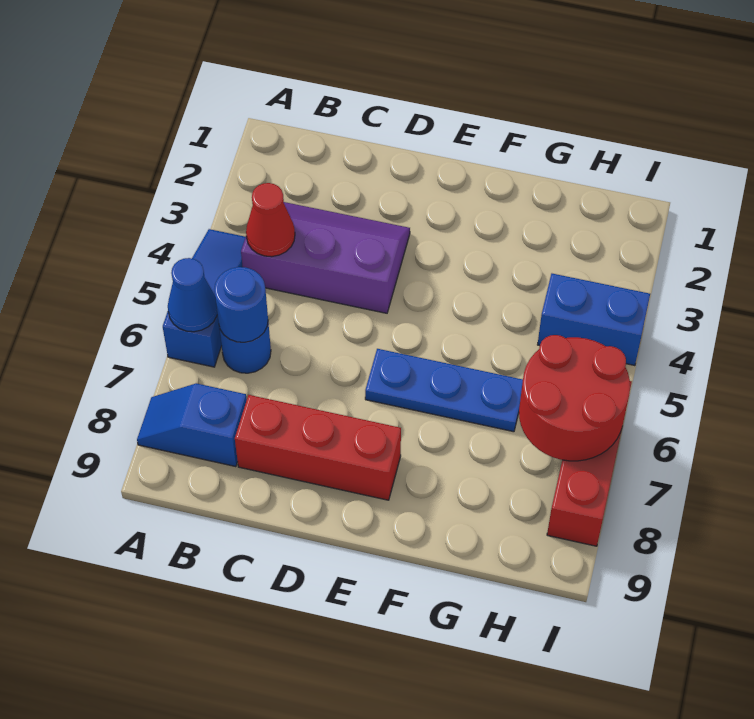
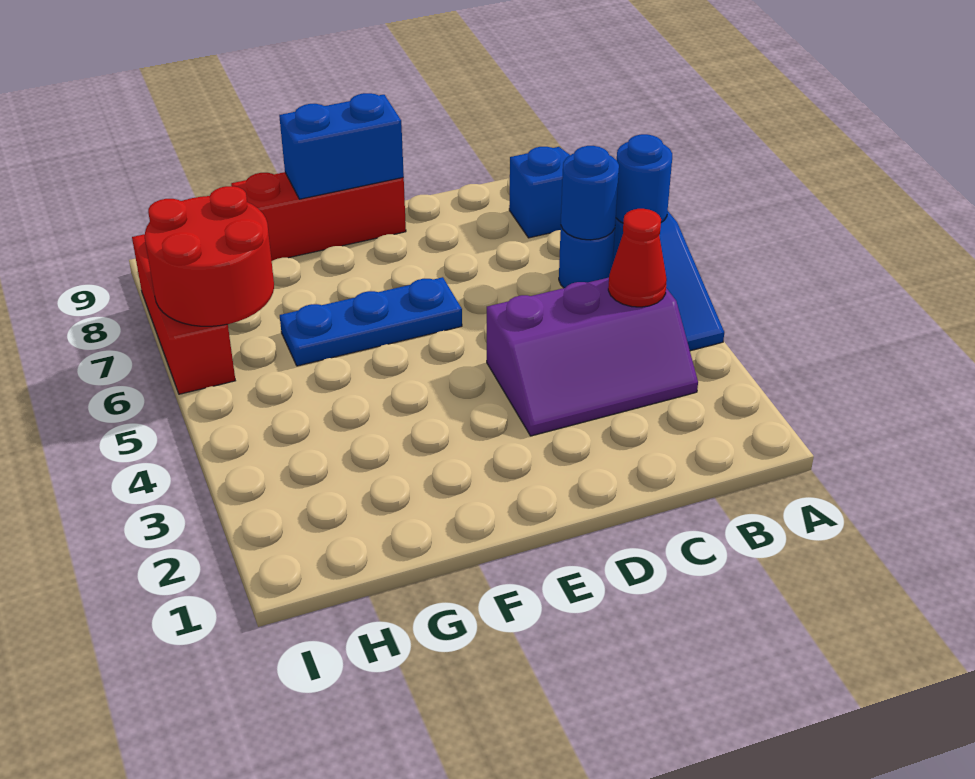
blue 1x1 cone [168,258,217,332] -> blue 1x1 round brick [616,134,672,223]
red 1x3 brick [235,395,401,500] -> red 1x3 brick moved to [231,172,406,261]
blue 1x2 brick [538,274,650,366] -> blue 1x2 brick moved to [279,93,404,199]

